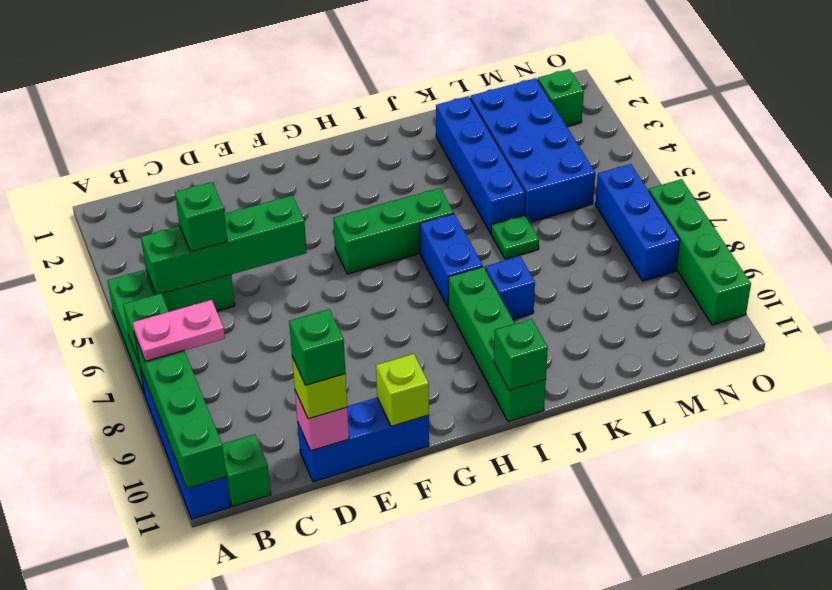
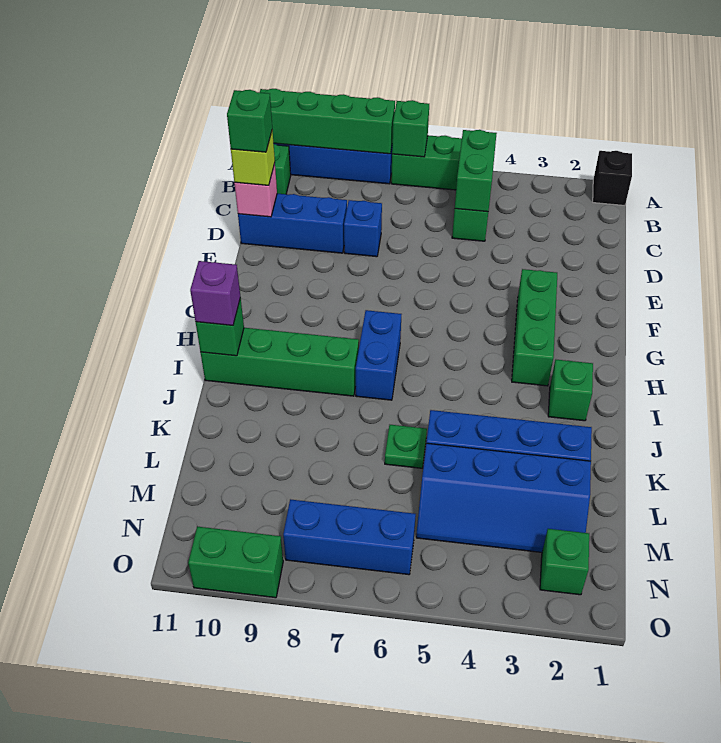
none -> black 1x1 brick [593,151,632,205]
pink 1x2 plate [133,300,225,362] -> none
green 1x4 brick [141,195,307,295] -> green 1x2 brick [455,130,497,212]
green 1x1 brick [175,182,228,252] -> green 1x1 brick moved to [548,360,593,421]
blue 1x3 brick [298,398,429,482] -> blue 1x3 brick turned to [238,194,347,253]
lime 1x1 brick [376,354,429,426] -> none
green 1x3 brick [333,188,454,274] -> green 1x3 brick moved to [512,269,557,386]
blue 1x2 brick [420,214,483,307] -> blue 1x2 brick turned to [356,310,401,400]
none -> purple 1x1 brick [190,261,240,325]
blue 1x1 brick [485,256,535,319] -> blue 1x1 brick moved to [344,200,382,257]
blue 2x4 brick [470,78,595,222] -> blue 2x4 slope [416,443,591,552]
green 1x4 brick [649,179,751,325] -> green 1x2 brick [188,527,283,598]

